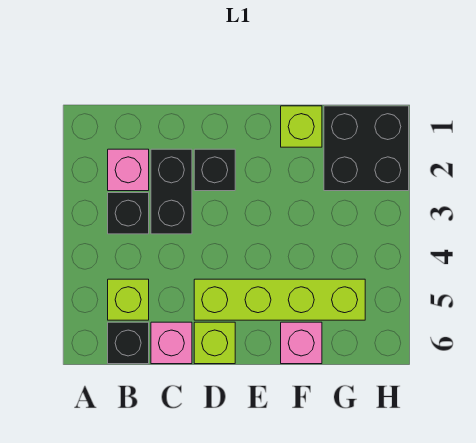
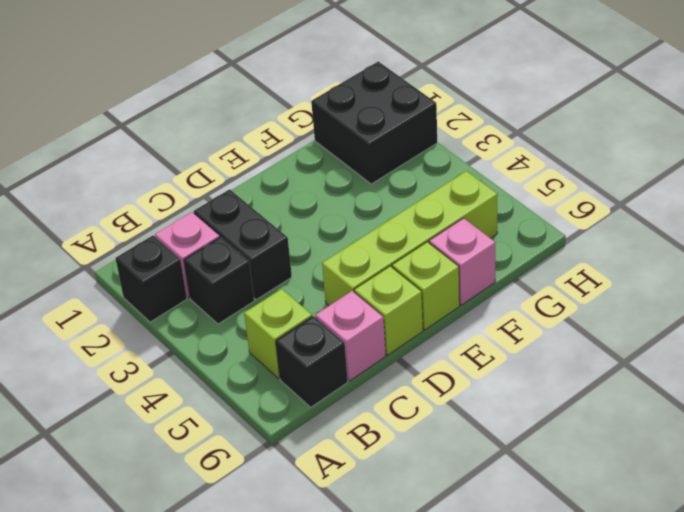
black 1x1 brick [194,149,235,191] -> black 1x1 brick moved to [115,236,187,322]
lime 1x1 brick [281,106,322,147] -> lime 1x1 brick moved to [392,242,460,330]

